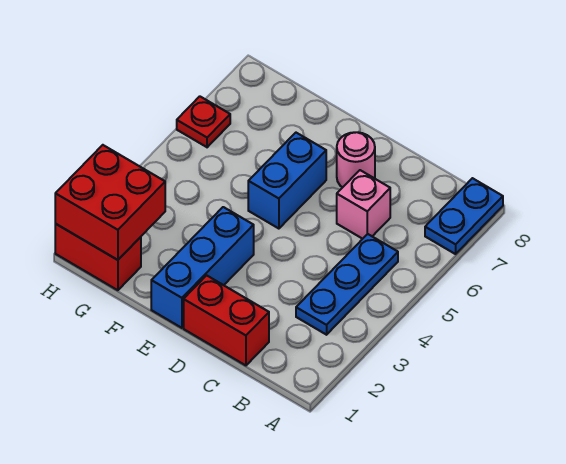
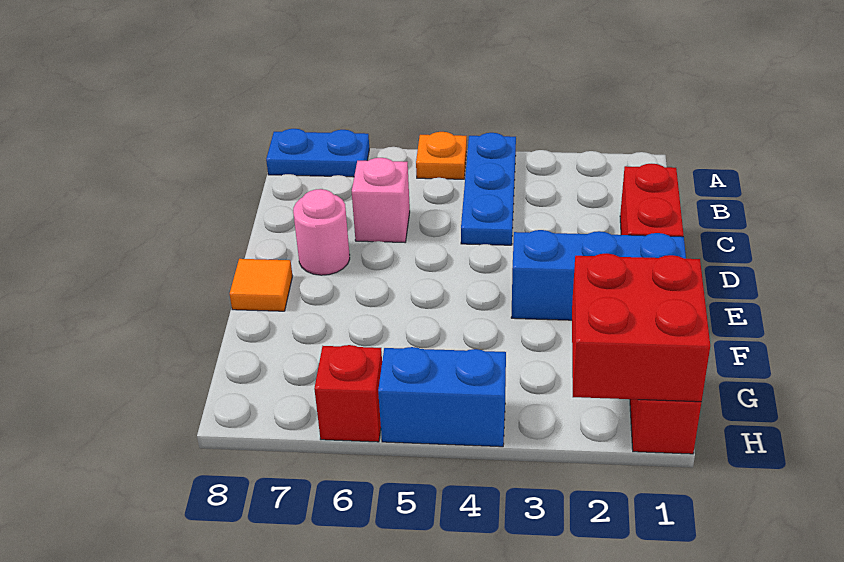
none -> orange 1x1 plate [416,132,467,179]
blue 1x3 plate [296,234,398,335] -> blue 1x3 plate turned to [461,133,516,245]
blue 1x2 brick [248,133,326,229] -> blue 1x2 brick moved to [378,347,506,447]
none -> orange 1x1 tile [230,259,292,311]
red 1x1 plate [177,96,230,147] -> red 1x1 brick [314,345,382,442]

